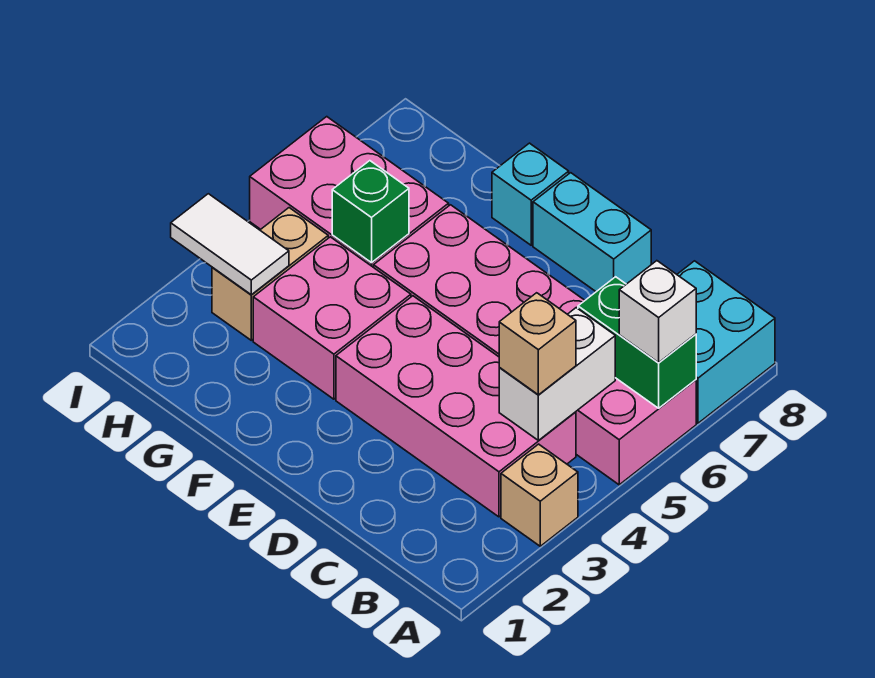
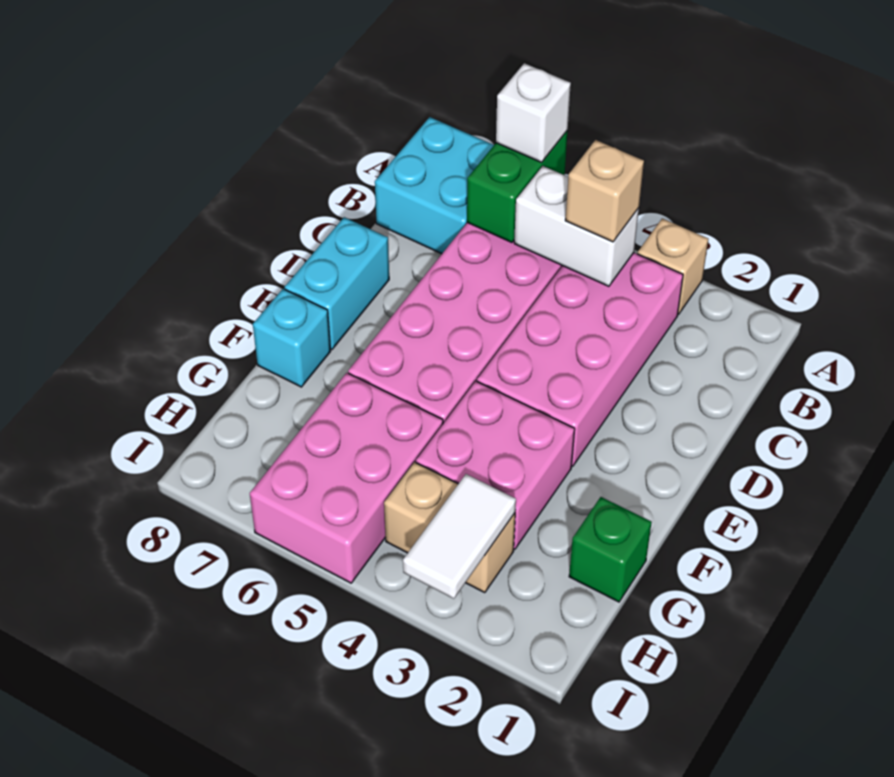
green 1x1 brick [332,161,409,263] -> green 1x1 brick moved to [569,497,652,602]

